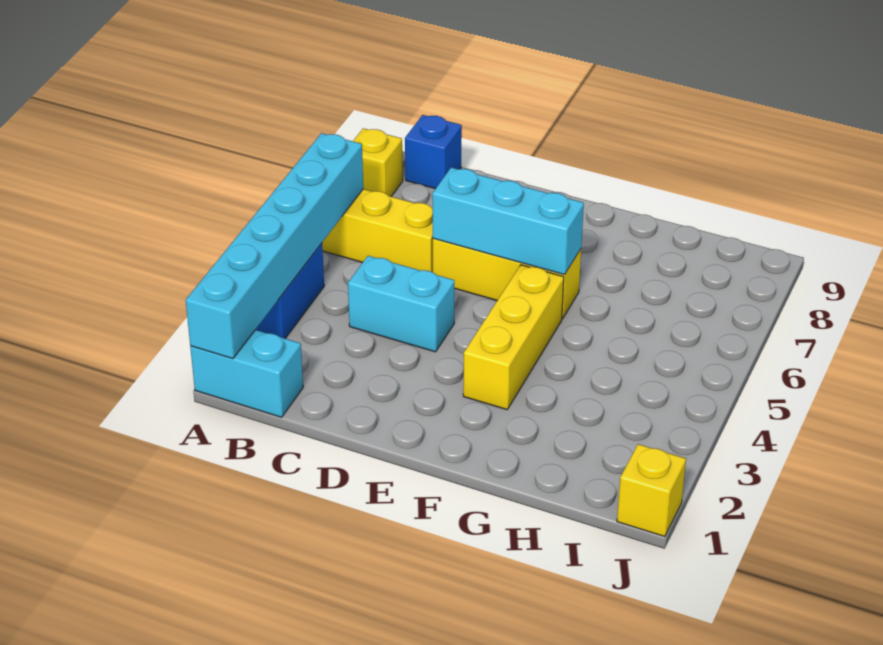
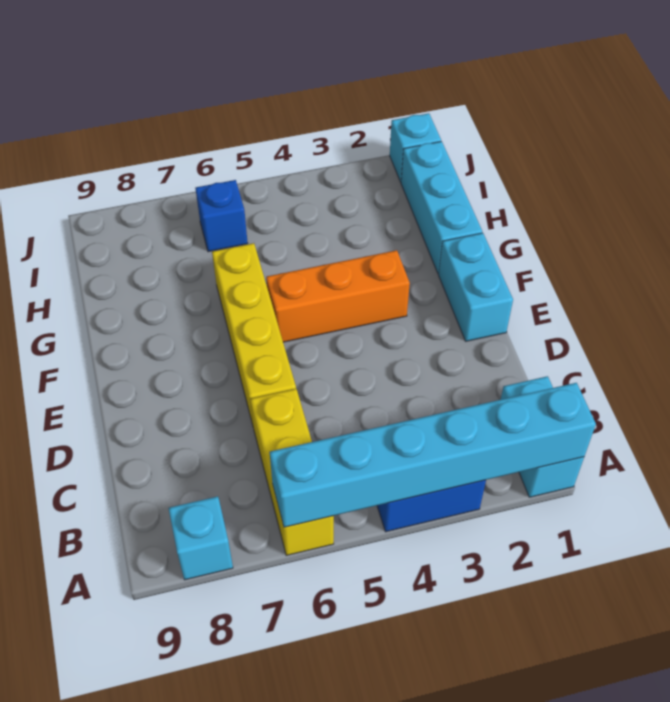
yellow 1x1 brick [353,128,403,196] -> cyan 1x1 brick [169,496,233,580]
blue 1x1 brick [405,115,462,189] -> blue 1x1 brick moved to [195,180,248,252]
cyan 1x2 brick [348,256,454,352] -> cyan 1x2 brick moved to [439,233,513,341]
yellow 1x3 brick [433,238,581,319] -> yellow 1x4 brick [212,243,296,425]
cyan 1x3 brick [432,168,584,275] -> cyan 1x3 brick moved to [401,141,482,274]
yellow 1x3 brick [463,265,564,410] -> orange 1x3 brick [266,250,410,342]
yellow 1x1 brick [617,444,686,537] -> cyan 1x1 brick [390,113,441,182]

